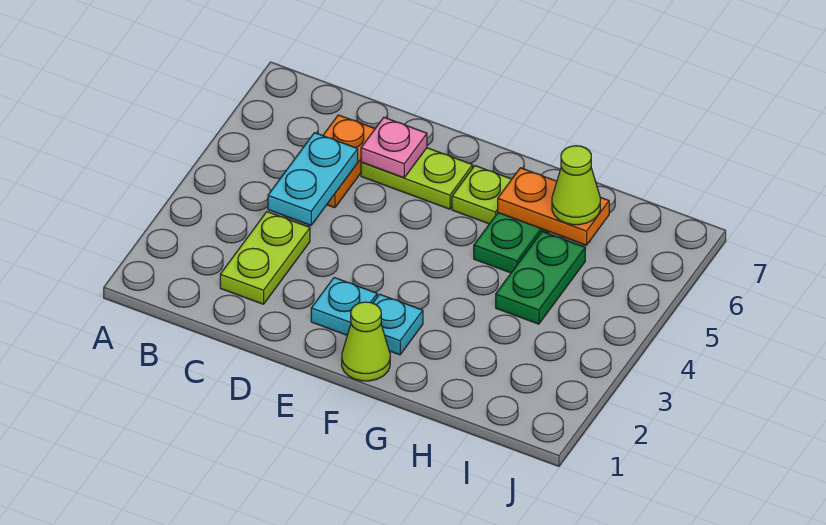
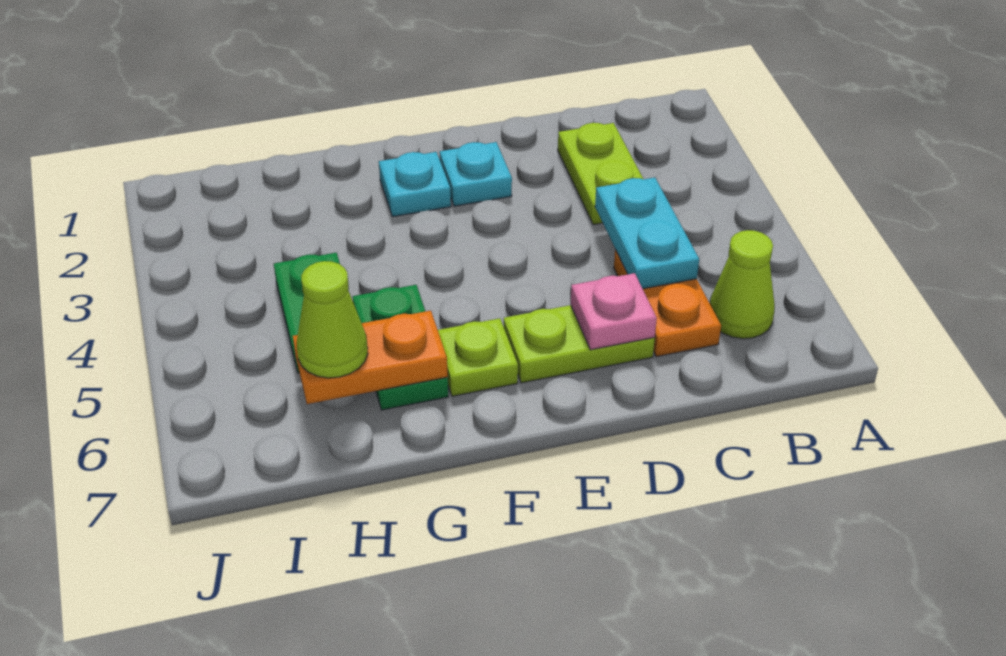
lime 1x1 cone [342,302,390,381] -> lime 1x1 cone moved to [710,230,775,339]

